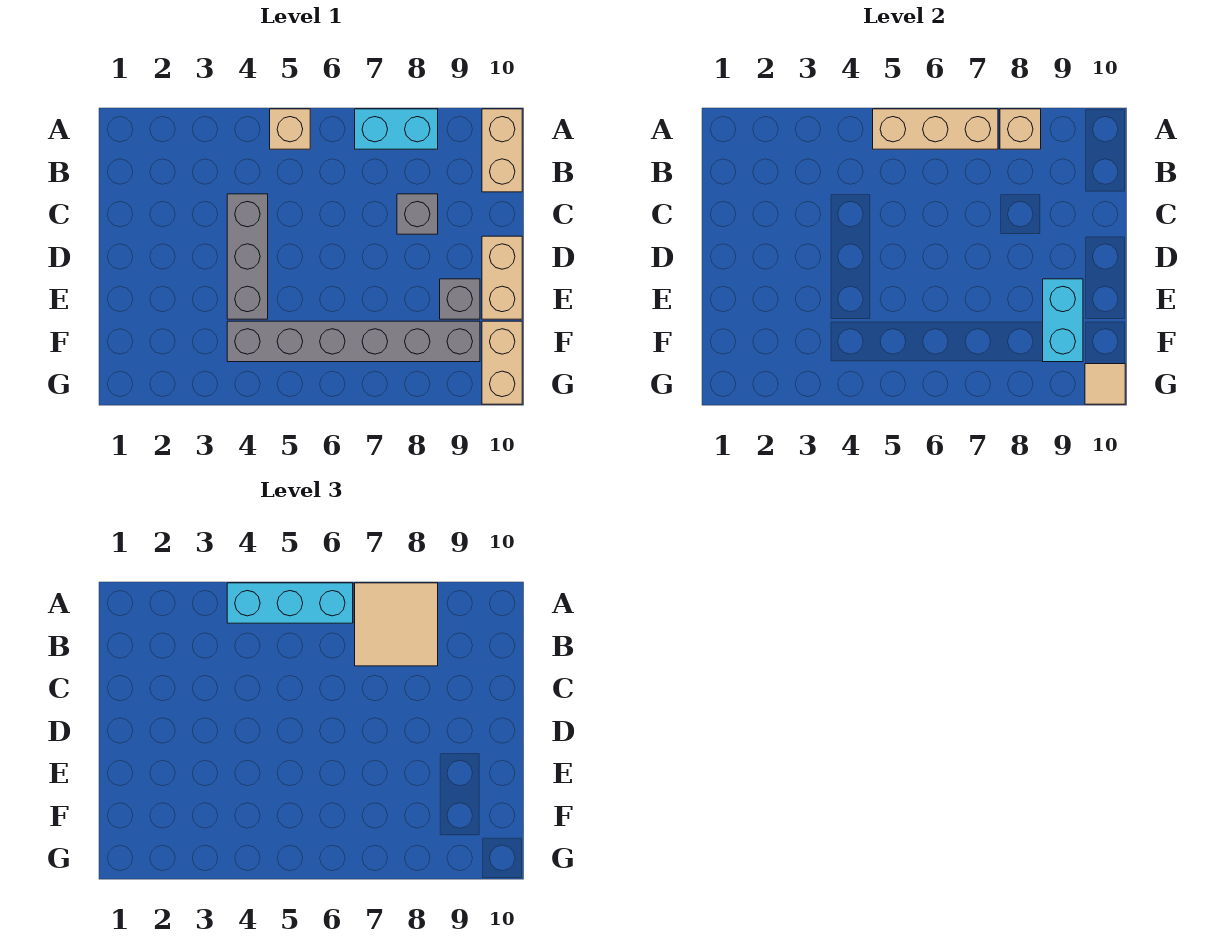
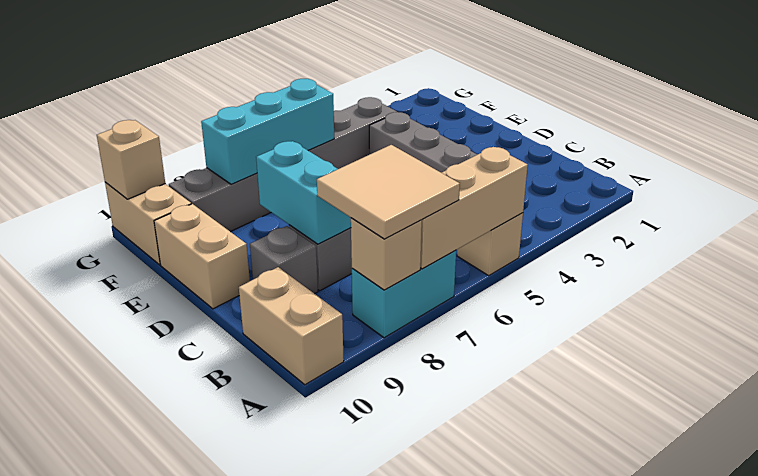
cyan 1x3 brick [227,583,353,623] -> cyan 1x3 brick moved to [201,79,334,184]
grey 1x1 brick [440,279,480,319] -> grey 1x1 brick moved to [250,226,318,294]
cyan 1x2 brick [1043,279,1083,362] -> cyan 1x2 brick moved to [256,141,351,244]
tan 1x1 tile [1085,364,1125,404] -> tan 1x1 brick [97,120,165,199]

